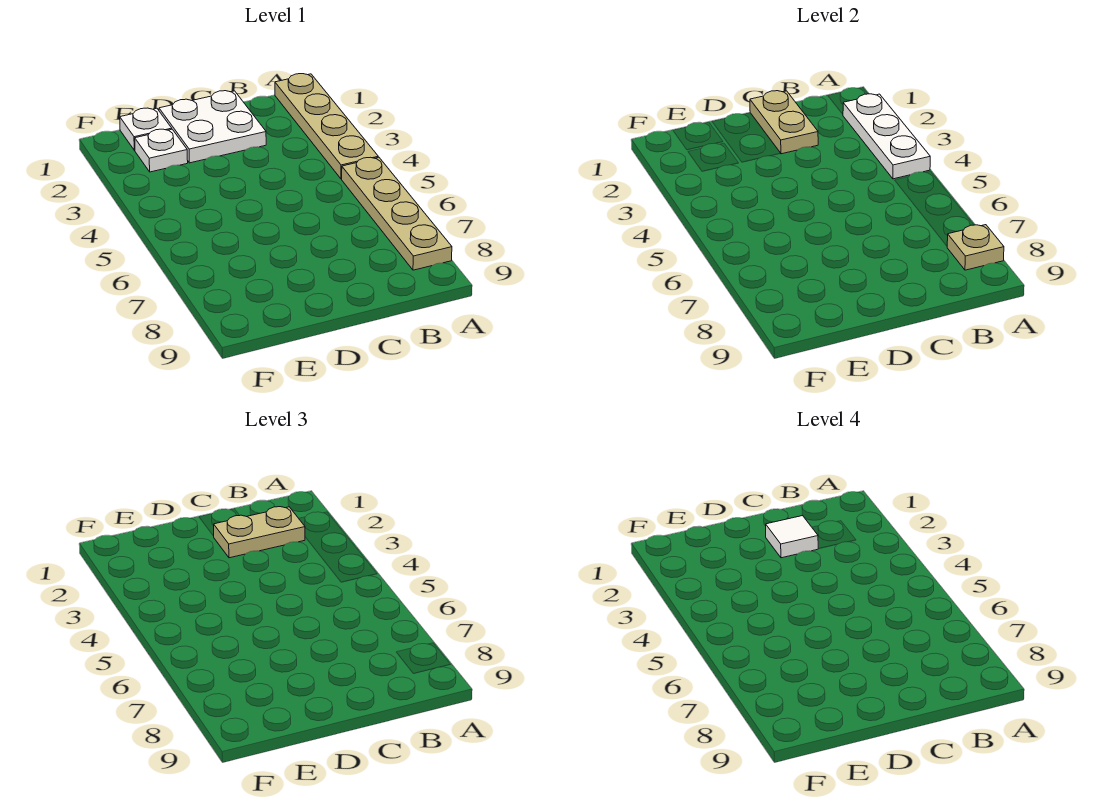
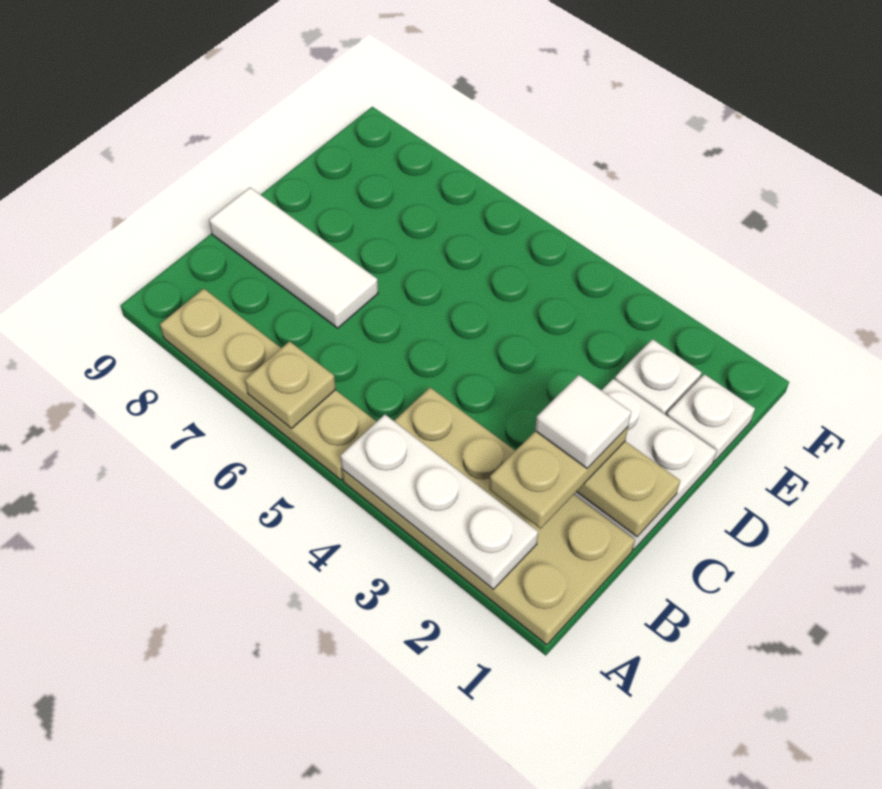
tan 1x4 plate [275,74,378,179] -> tan 2x4 plate [342,388,635,645]
tan 1x1 plate [947,225,1004,270] -> tan 1x1 plate moved to [245,341,336,429]
none -> white 1x3 tile [209,188,378,328]

